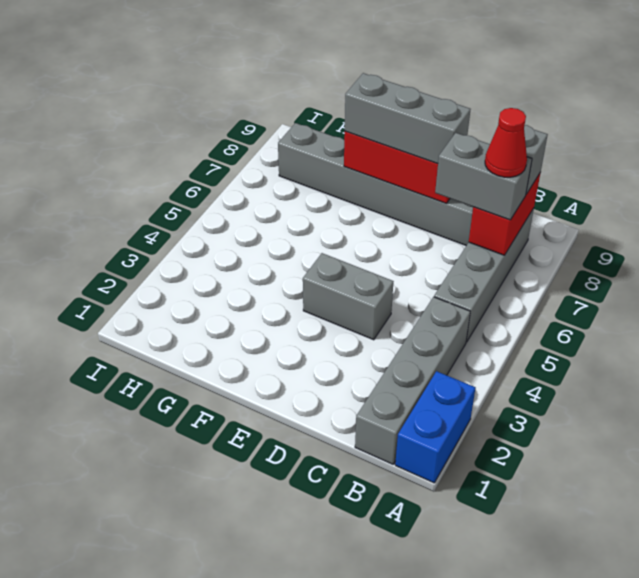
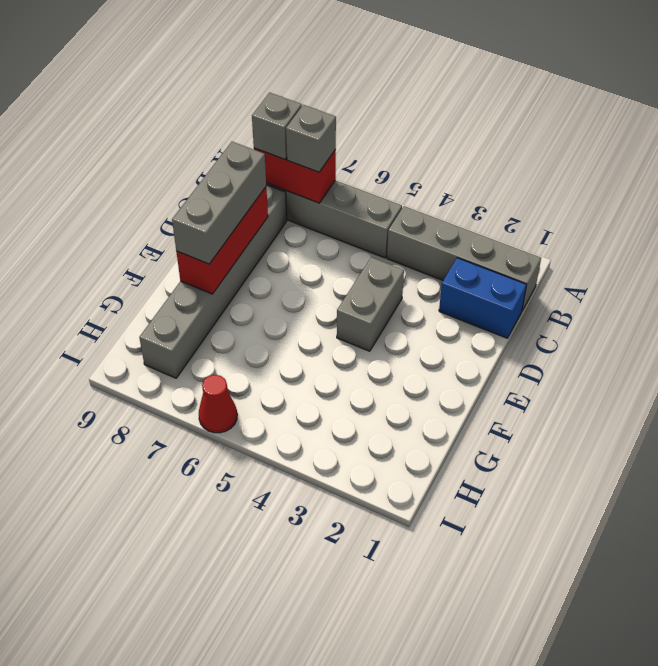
blue 1x2 brick [395,371,476,483] -> blue 1x2 brick moved to [439,258,527,338]
grey 1x2 brick [435,133,532,220] -> grey 1x1 brick [286,105,336,172]
red 1x1 cone [485,108,527,177] -> red 1x1 cone moved to [199,375,237,433]

